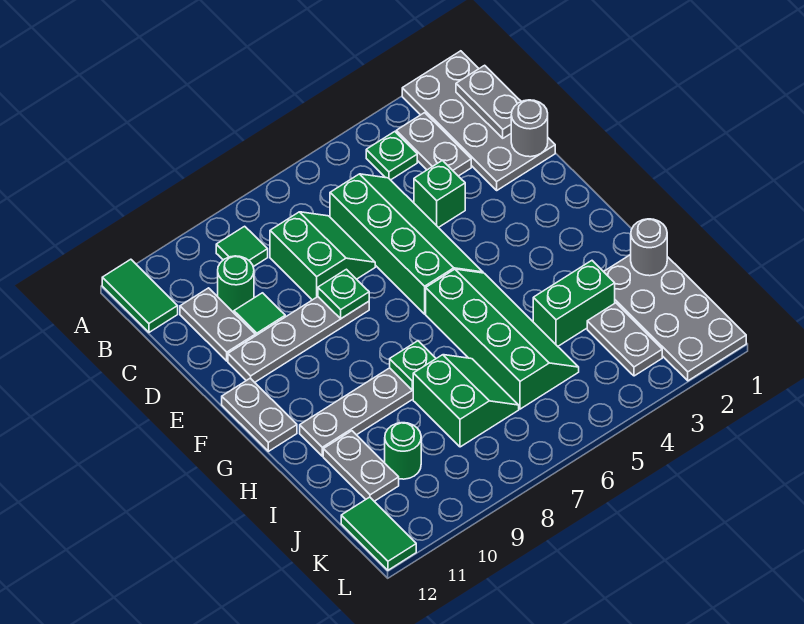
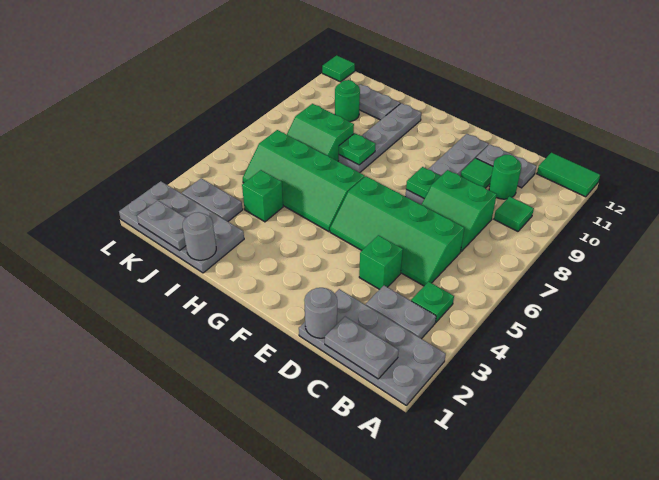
grey 1x2 plate [222,378,297,451] -> grey 1x2 plate moved to [137,201,186,250]
green 1x2 brick [533,261,615,346] -> green 1x1 brick [242,170,283,222]
green 1x2 tile [341,497,416,570] -> green 1x1 tile [322,55,355,82]

